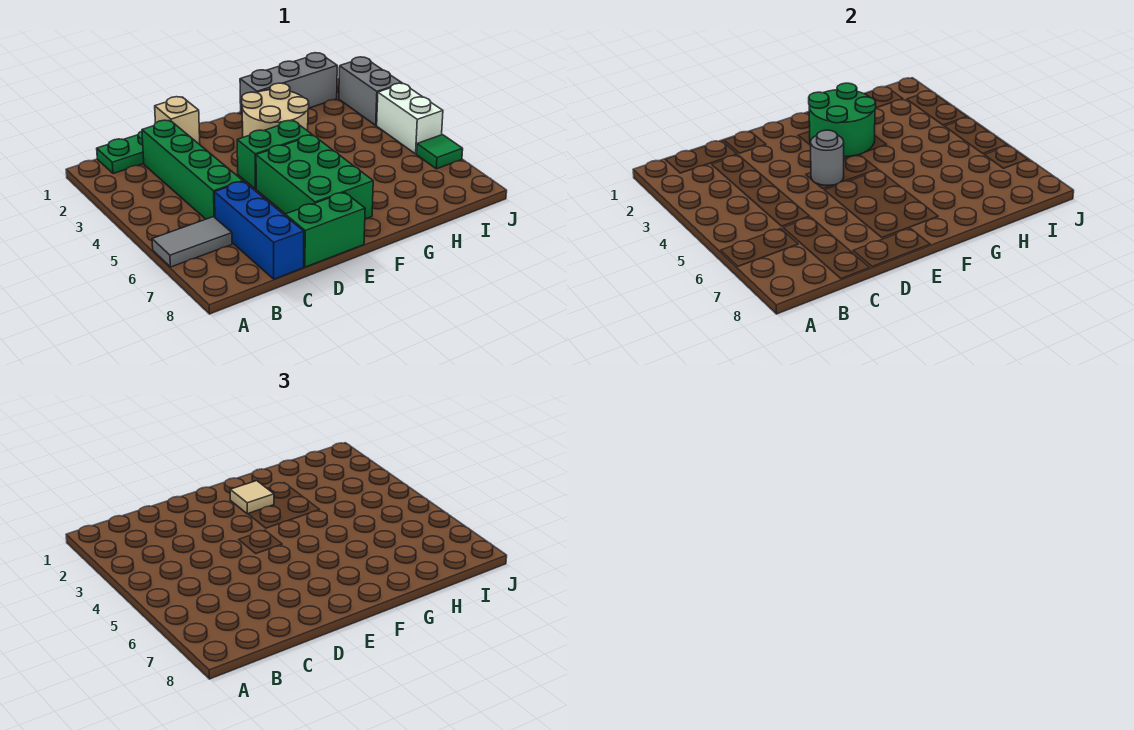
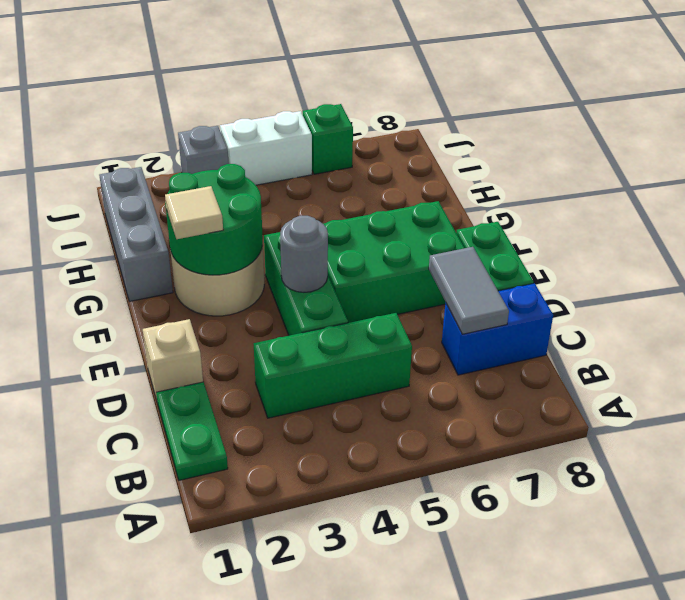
grey 1x2 tile [152,217,232,267] -> grey 1x2 tile moved to [429,247,509,334]
green 1x4 brick [142,120,243,219] -> green 1x3 brick [254,313,412,418]
blue 1x3 brick [214,181,304,279] -> blue 1x2 brick [442,283,553,375]
green 1x2 brick [237,121,312,189] -> green 1x3 brick [264,232,348,336]
grey 1x2 brick [339,57,402,125] -> grey 1x1 brick [178,126,229,174]
green 1x1 tile [417,135,463,169] -> green 1x1 brick [303,104,353,174]

